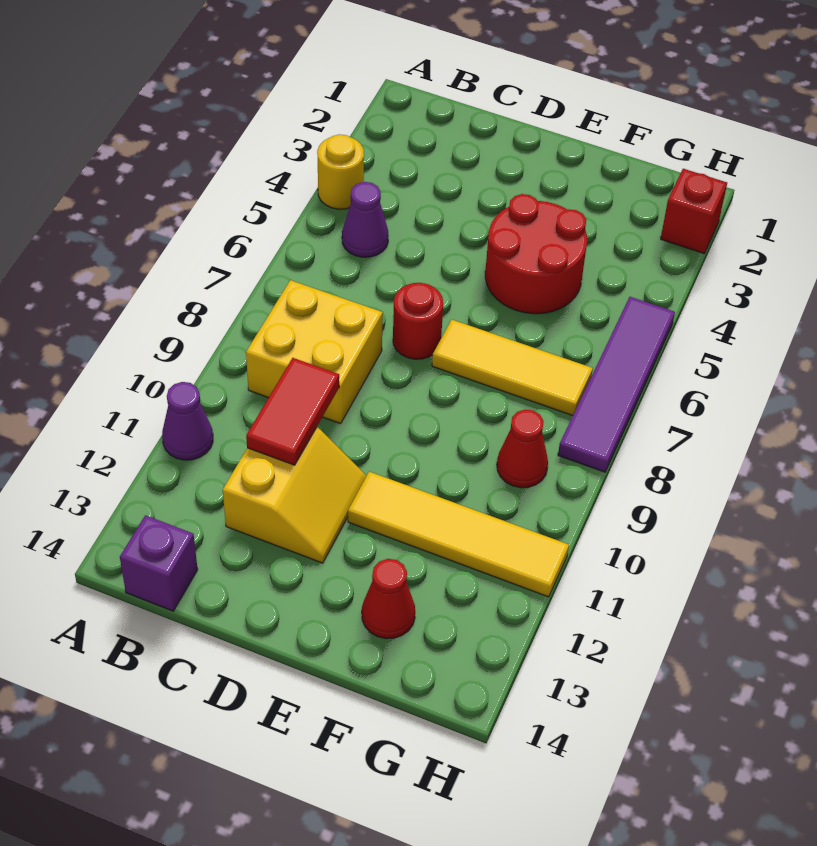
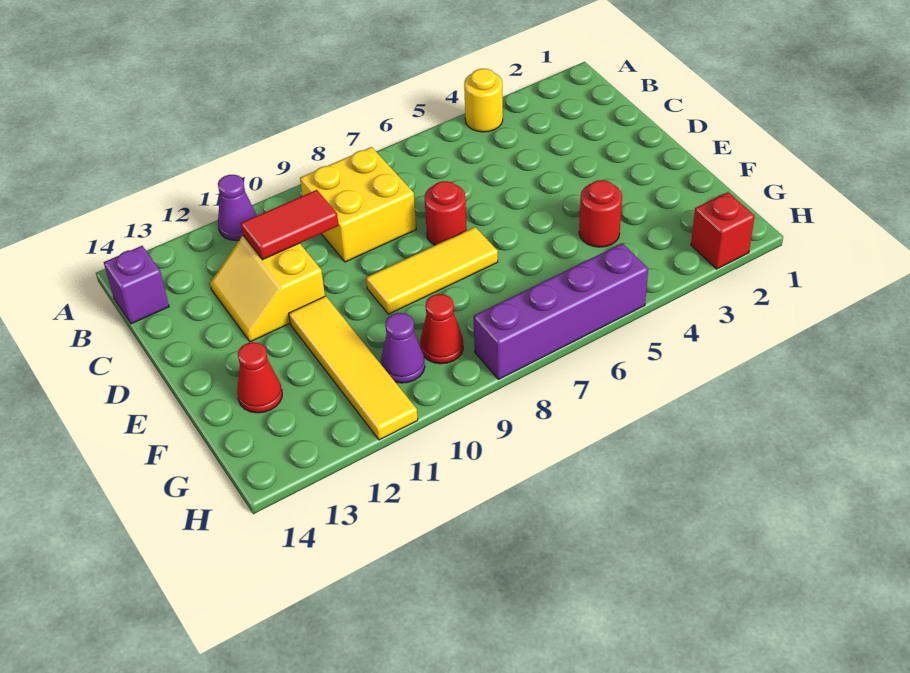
purple 1x1 cone [342,182,389,257] -> purple 1x1 cone moved to [381,313,425,383]
yellow 2x2 slope [223,427,366,563] -> yellow 2x2 slope turned to [210,236,325,342]
red 2x2 round brick [485,194,587,314] -> red 1x1 round brick [579,180,622,247]
yellow 1x3 tile [432,320,593,416] -> yellow 1x3 tile turned to [366,227,498,314]
purple 1x4 tile [558,297,675,472] -> purple 1x4 brick [474,243,648,380]

